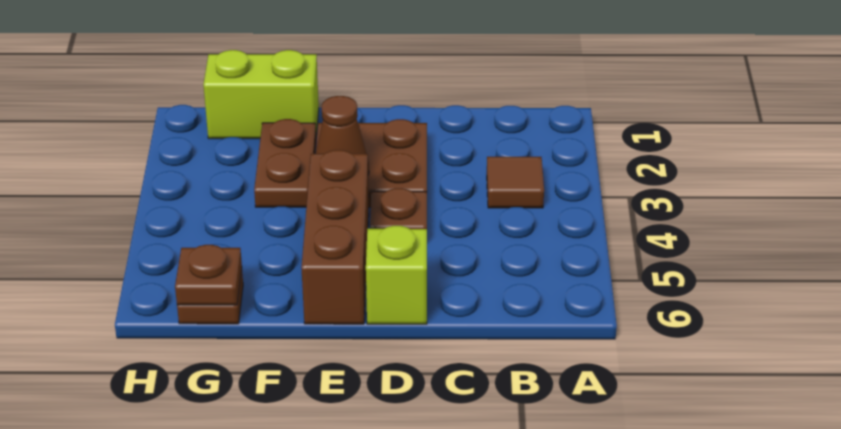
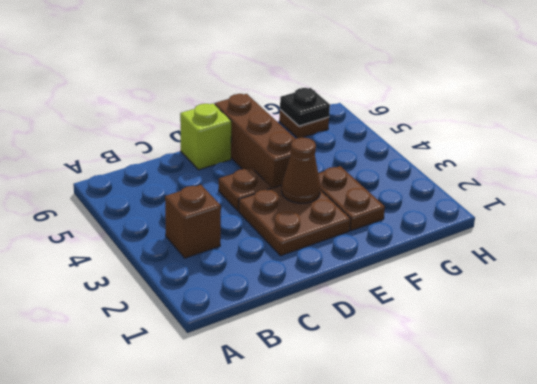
brown 1x1 tile [487,157,544,208] -> brown 1x1 brick [165,185,221,258]
lime 1x2 brick [203,50,319,139] -> none
brown 1x1 plate [175,245,242,305] -> black 1x1 plate [280,88,330,126]

